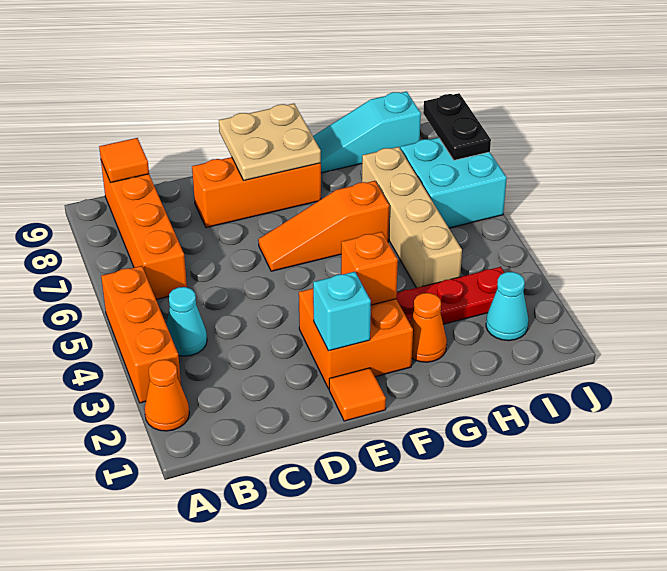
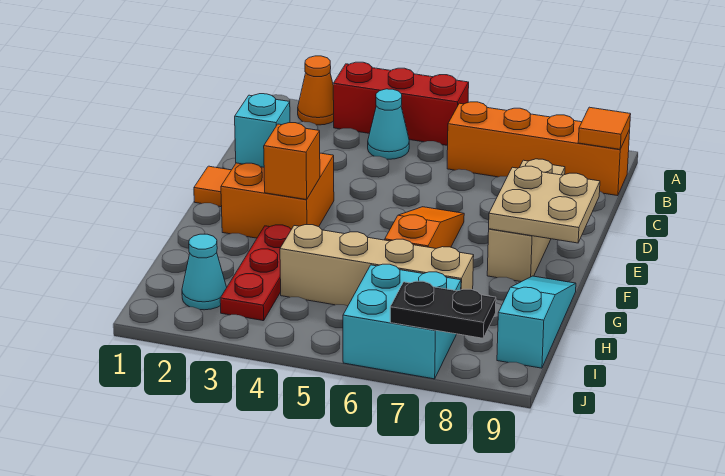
orange 1x3 brick [101,266,181,403] -> red 1x3 brick [333,62,469,146]
orange 1x3 brick [192,157,321,228] -> tan 1x3 brick [487,159,565,282]
orange 1x1 cone [410,293,447,362] -> none

